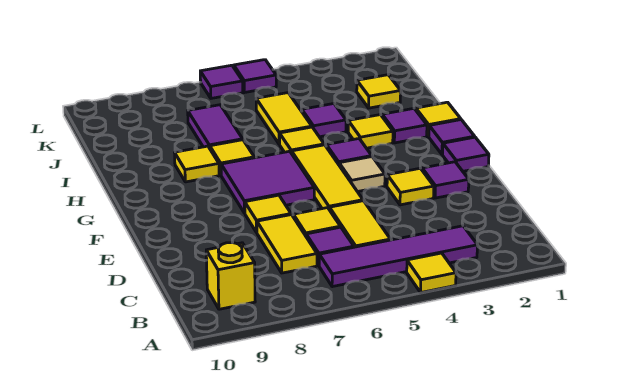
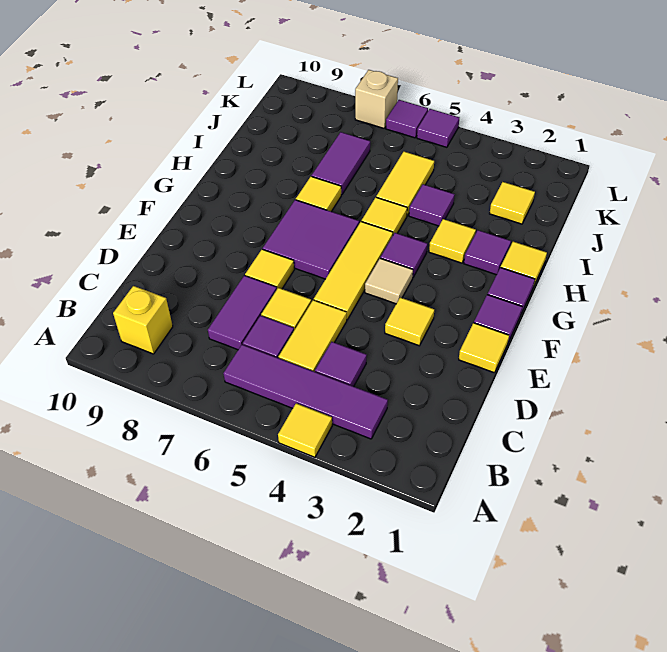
yellow 1x2 tile [257,215,317,273] -> purple 1x2 tile [208,276,277,350]
purple 1x1 tile [422,162,469,198] -> purple 1x1 tile moved to [315,342,367,387]
yellow 1x1 tile [175,146,219,182] -> yellow 1x1 tile moved to [459,323,509,373]
none -> tan 1x1 brick [355,70,398,128]

